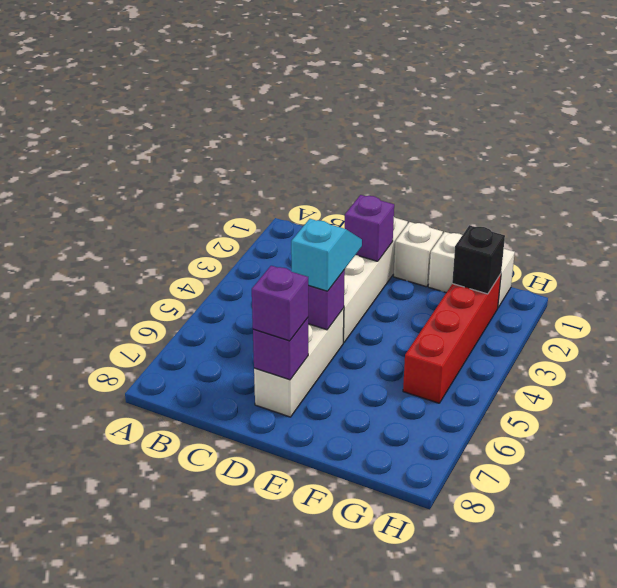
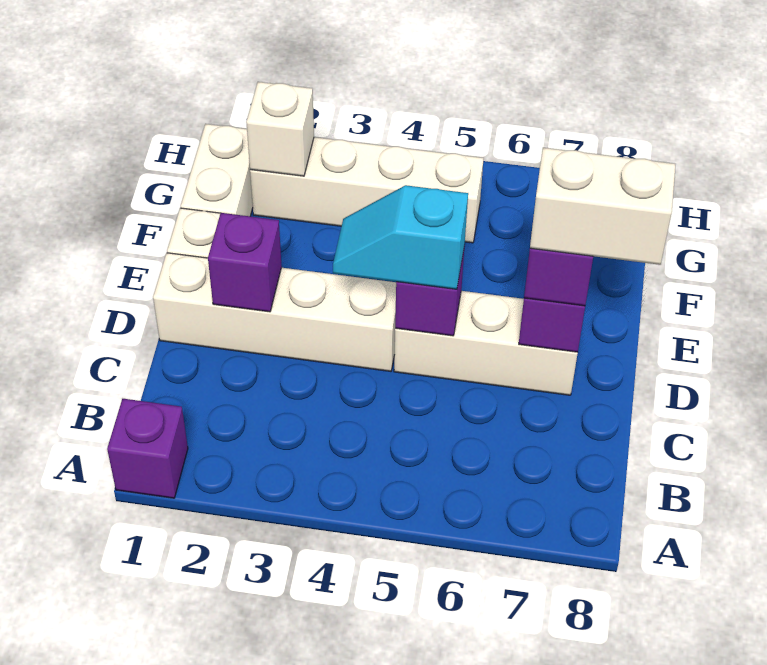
none -> purple 1x1 brick [107,399,188,498]
none -> white 1x2 brick [530,148,676,265]
red 1x4 brick [403,274,501,403] -> white 1x4 brick [250,137,484,243]
black 1x1 brick [452,225,505,294] -> white 1x1 brick [246,82,314,176]

